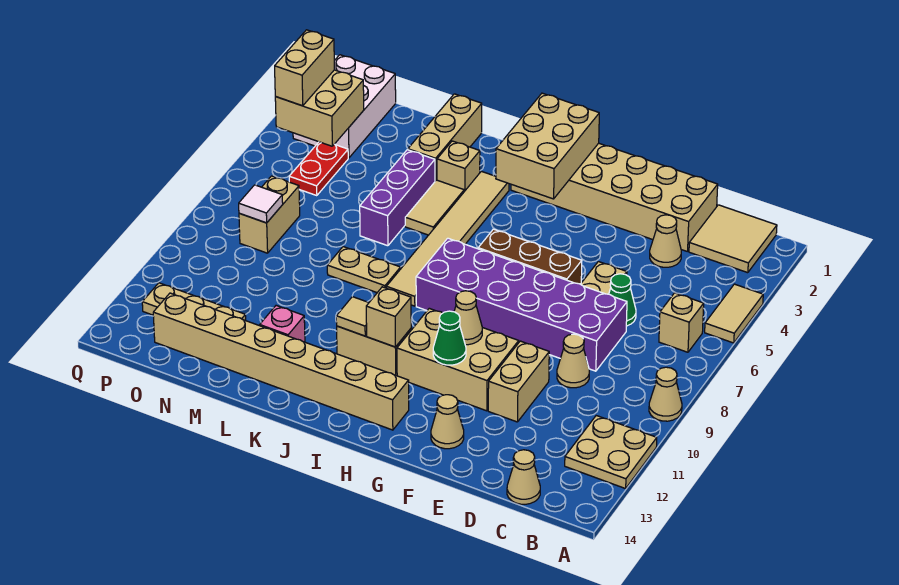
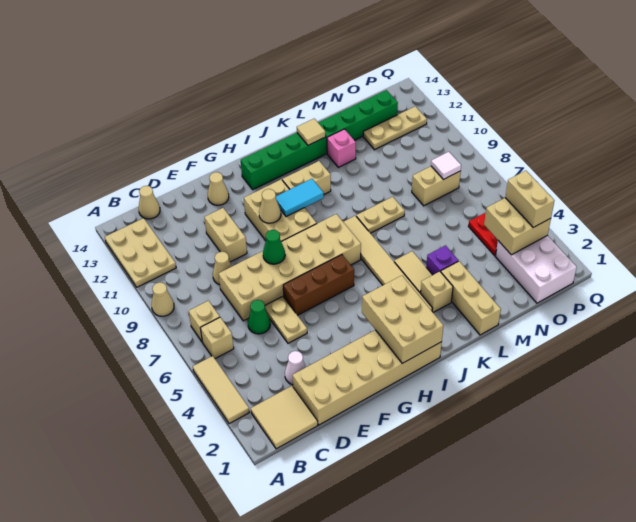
tan 1x2 tile [705,284,763,343] -> tan 1x3 tile [193,356,249,424]
tan 2x2 plate [565,416,657,489] -> tan 2x3 plate [105,218,176,287]
tan 1x1 cone [650,215,681,267] -> white 1x1 cone [285,351,306,385]
purple 2x6 brick [416,238,627,371] -> tan 2x6 brick [219,214,361,321]
tan 2x3 brick [397,308,519,411] -> tan 2x3 brick turned to [244,179,317,242]
green 1x1 cone [433,311,466,365] -> green 1x1 cone moved to [263,230,285,264]
none -> cyan 1x2 tile [276,179,324,217]
tan 1x8 brick [153,293,409,430] -> green 1x8 brick [241,90,398,189]
tan 1x1 brick [366,287,411,347] -> tan 1x1 brick moved to [189,301,220,342]
tan 1x1 tile [336,297,369,336] -> tan 1x1 tile moved to [297,119,326,145]
purple 1x3 brick [360,150,435,246] -> purple 1x1 brick [426,245,458,275]
tan 1x2 brick [239,176,300,253] -> tan 1x2 brick turned to [412,166,461,206]

